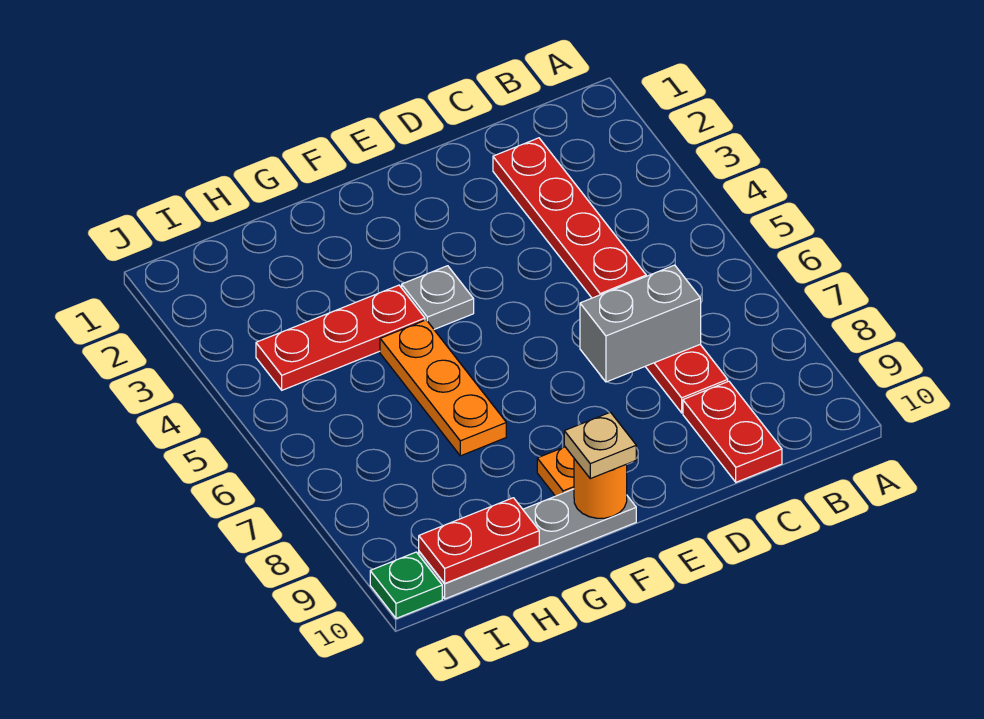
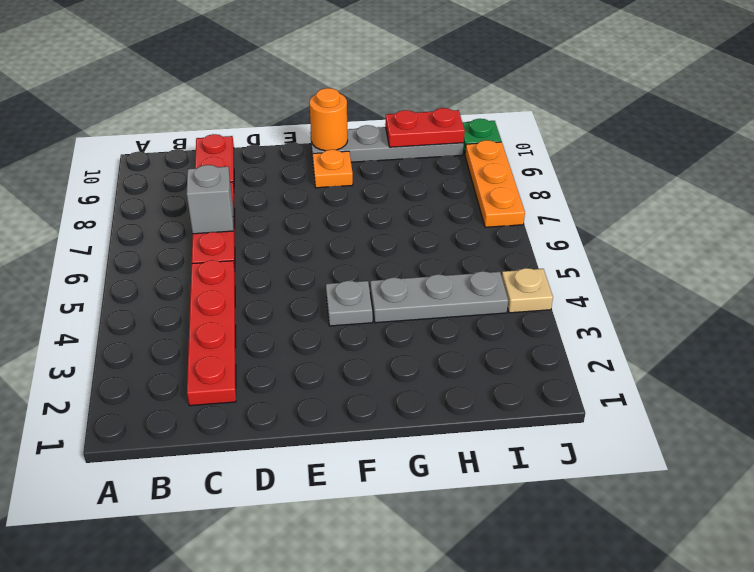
grey 1x2 brick [580,265,701,382] -> grey 1x1 brick [187,165,233,234]
tan 1x1 plate [564,412,636,479] -> tan 1x1 plate moved to [502,268,553,313]
red 1x3 plate [256,285,425,390] -> grey 1x3 plate [370,271,508,323]
orange 1x3 plate [380,320,506,456] -> orange 1x3 plate moved to [465,140,525,227]

